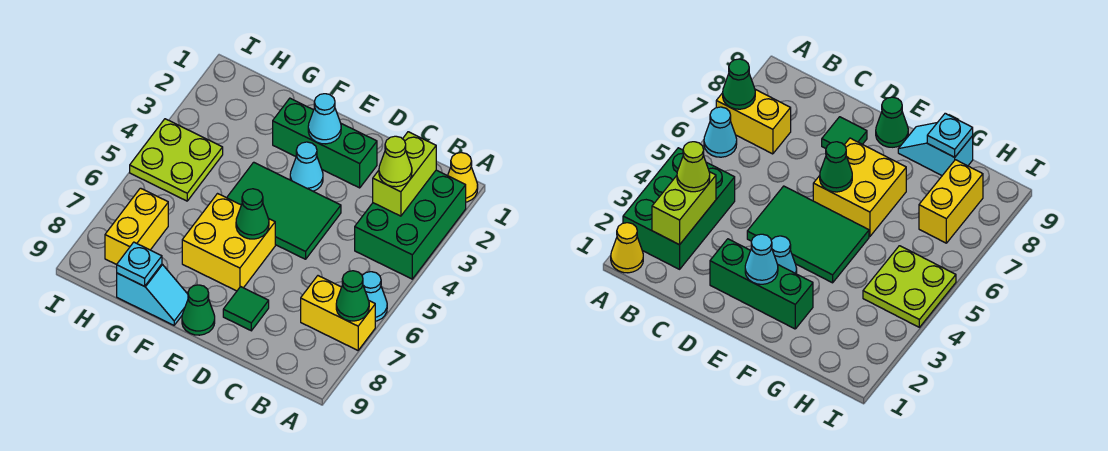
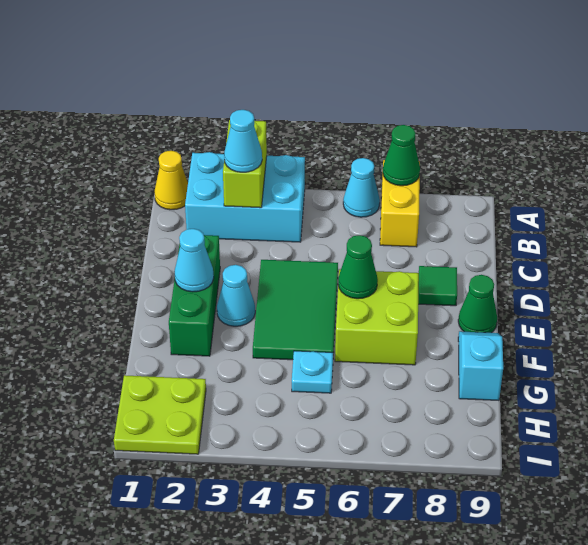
green 2x3 brick [355,170,466,279] -> cyan 2x3 brick [185,152,305,242]
lime 1x2 brick [373,132,436,216] -> lime 1x2 brick turned to [223,120,267,208]
lime 1x1 cone [379,136,412,187] -> cyan 1x1 cone [224,110,262,172]
yellow 2x2 brick [182,194,275,291] -> lime 2x2 brick [335,270,419,365]
cyan 1x1 plate [117,242,162,286] -> cyan 1x1 plate moved to [292,351,333,393]
lime 2x2 plate [130,119,223,201] -> lime 2x2 plate moved to [114,375,206,454]
yellow 1x2 brick [105,188,168,265] -> none

